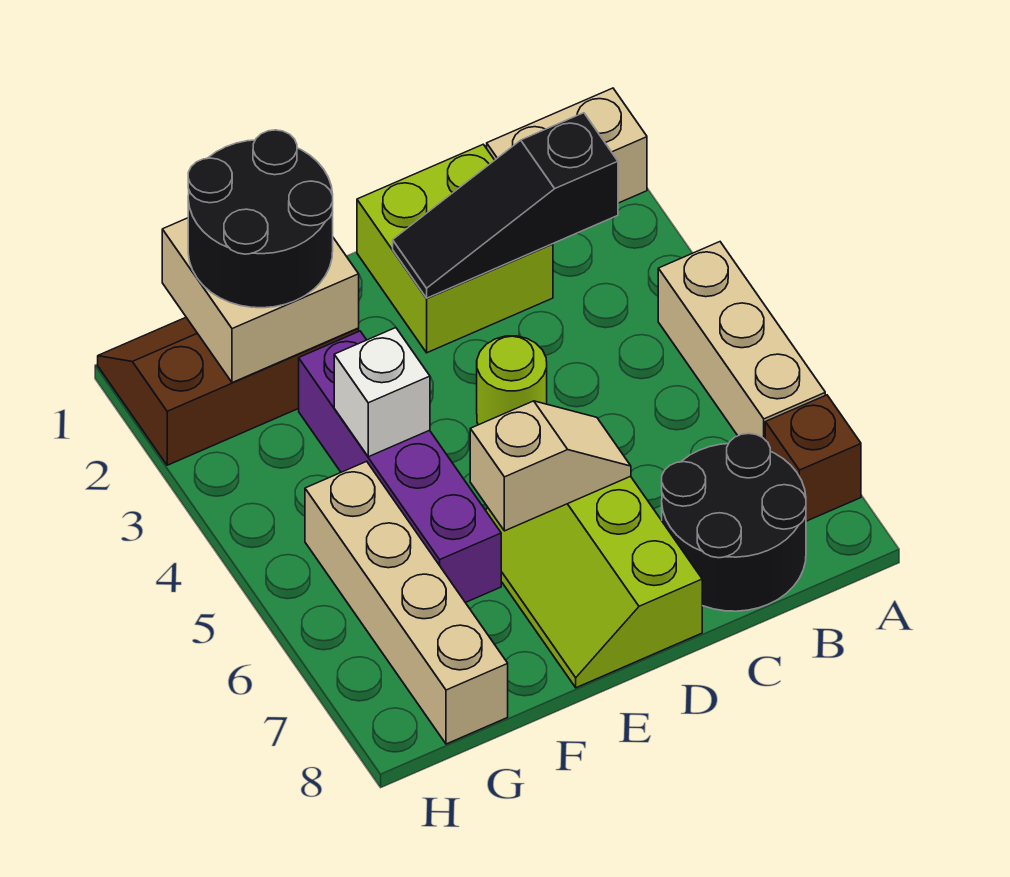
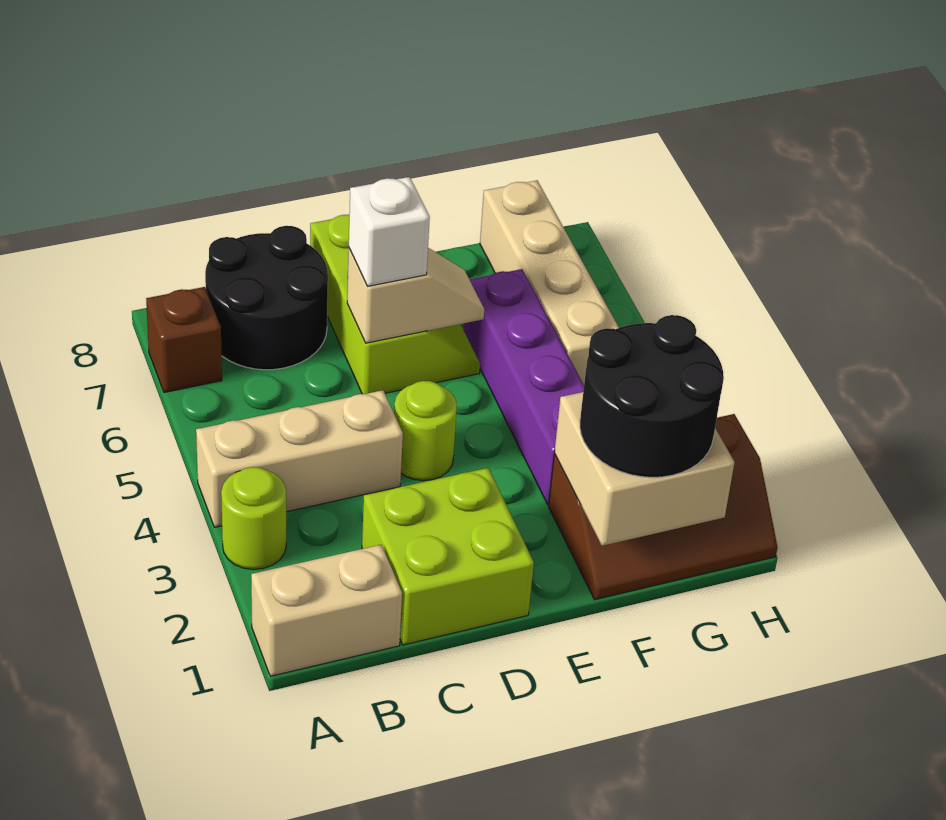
none -> lime 1x1 round brick [221,467,286,570]
tan 1x3 brick [658,242,825,439] -> tan 1x3 brick turned to [196,390,403,527]
black 1x3 slope [393,113,618,298] -> none
tan 1x2 slope [470,401,631,531] -> tan 1x2 slope turned to [347,248,484,343]
white 1x1 brick [334,328,430,457] -> white 1x1 brick moved to [349,177,430,286]

